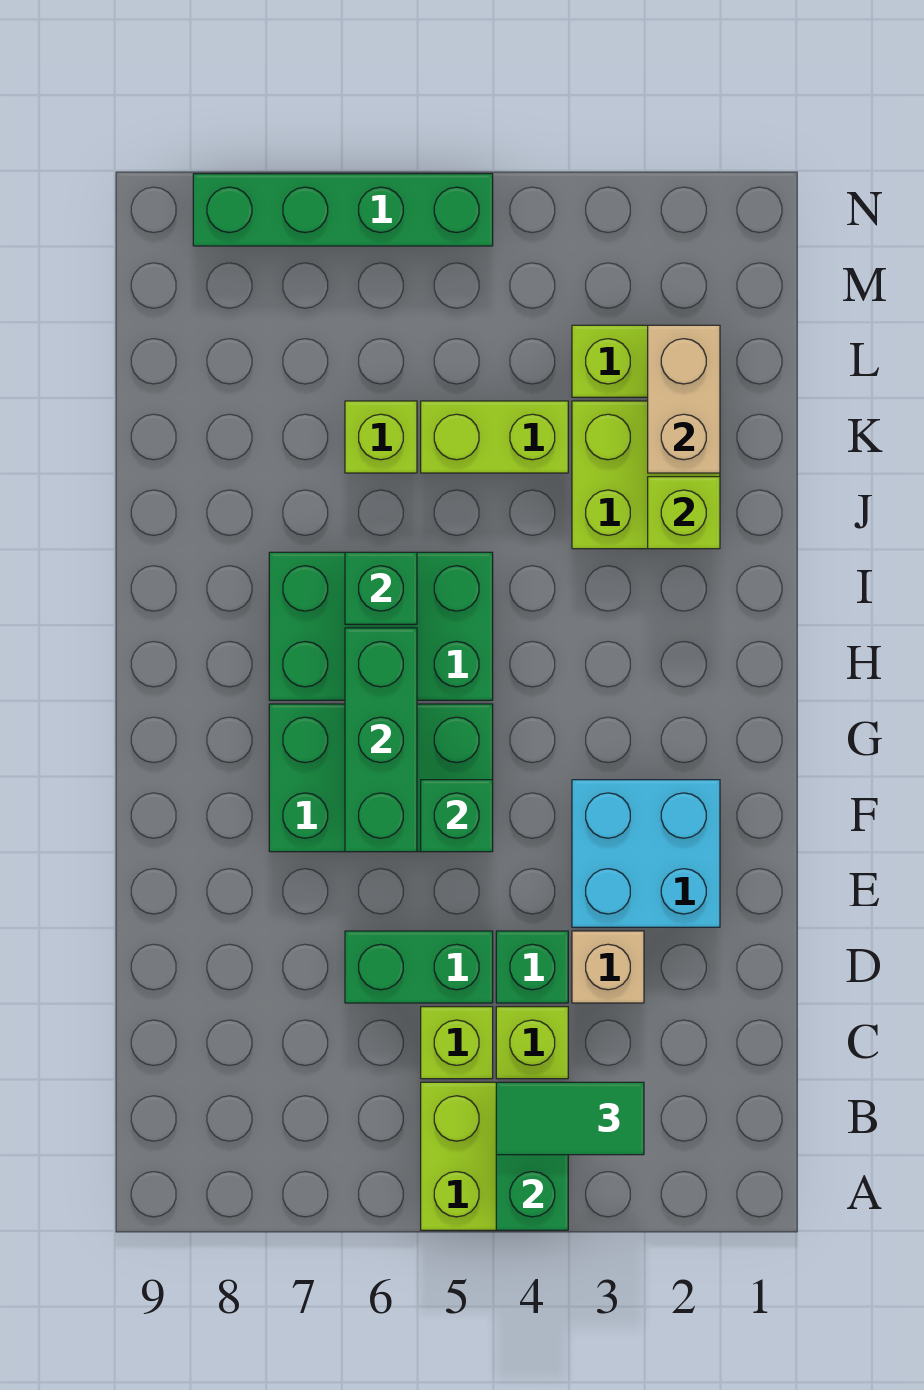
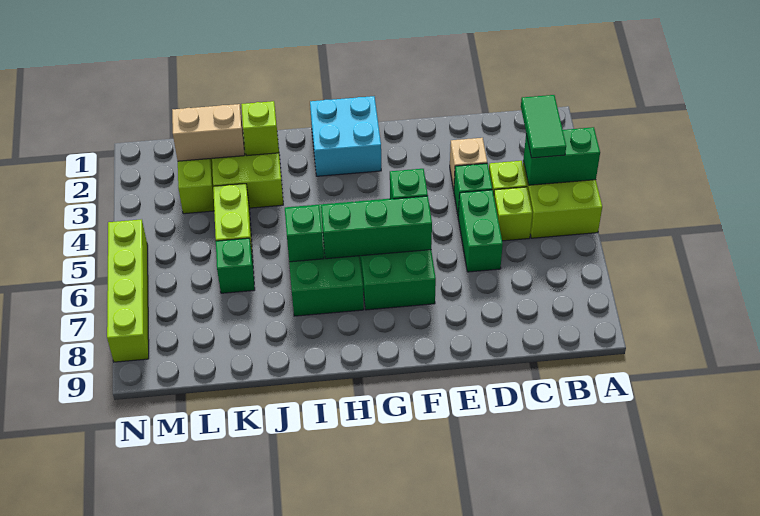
cyan 2x2 brick [572,780,720,927] -> cyan 2x2 brick moved to [310,96,381,176]
lime 1x1 brick [345,401,417,473] -> green 1x1 brick [216,238,255,293]
green 1x4 brick [193,174,493,246] -> lime 1x4 brick [107,219,149,362]

